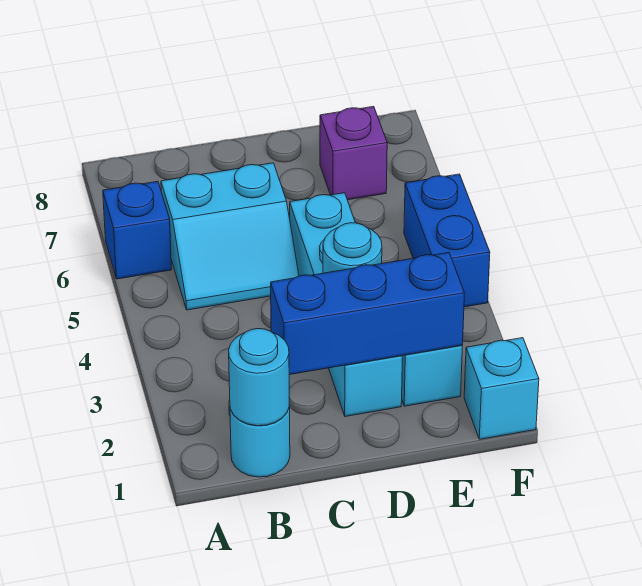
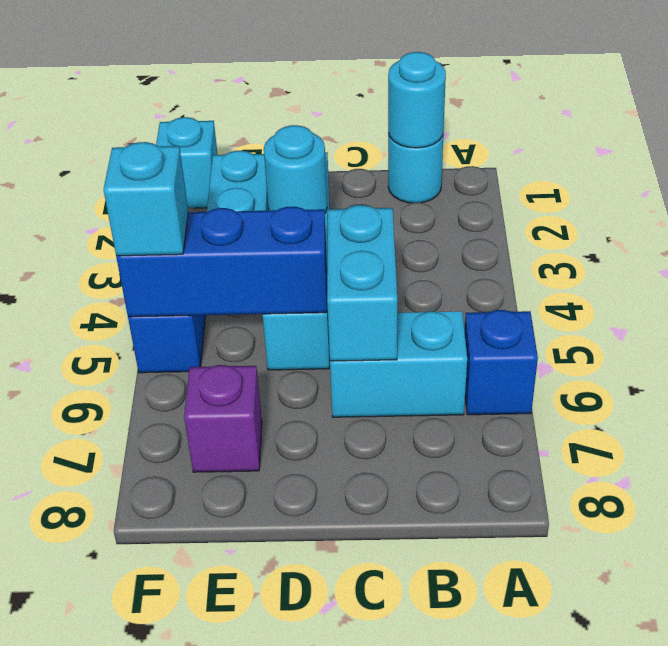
blue 1x3 brick [271,253,464,375] -> blue 1x3 brick moved to [116,207,327,317]
none -> cyan 1x2 brick [327,205,397,361]
none -> cyan 1x1 brick [104,142,188,256]

